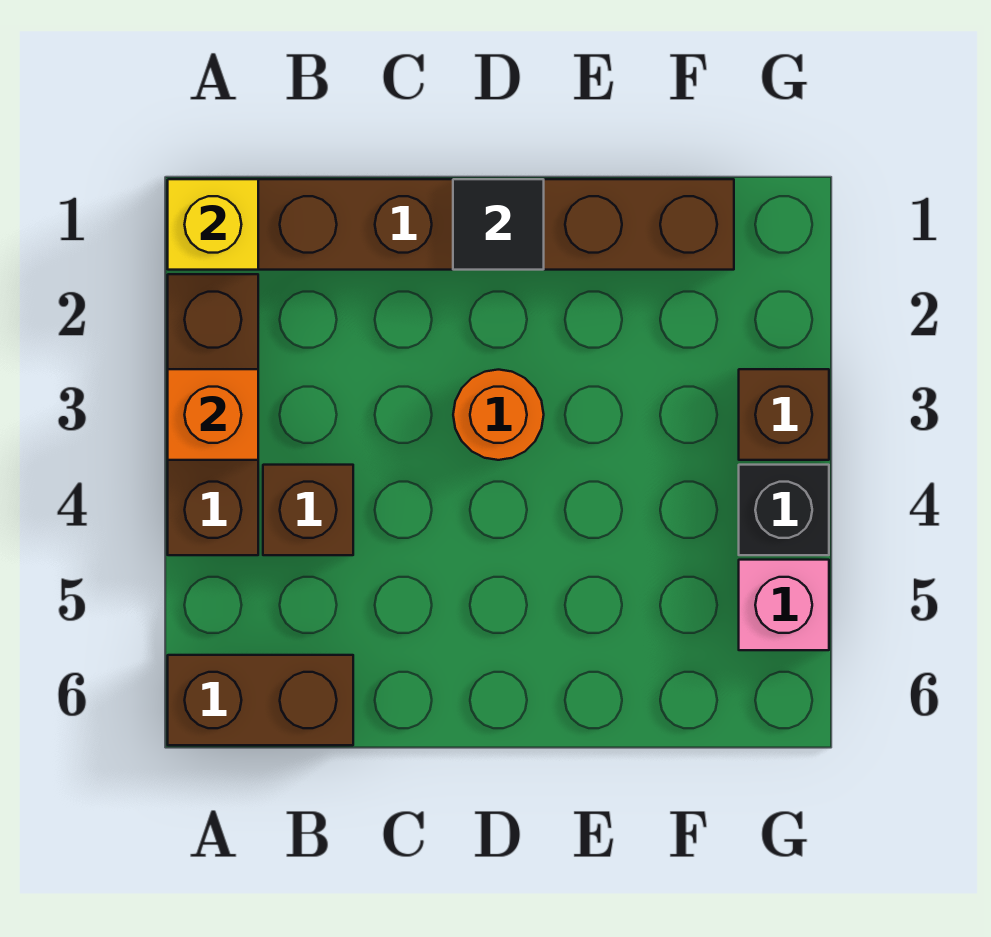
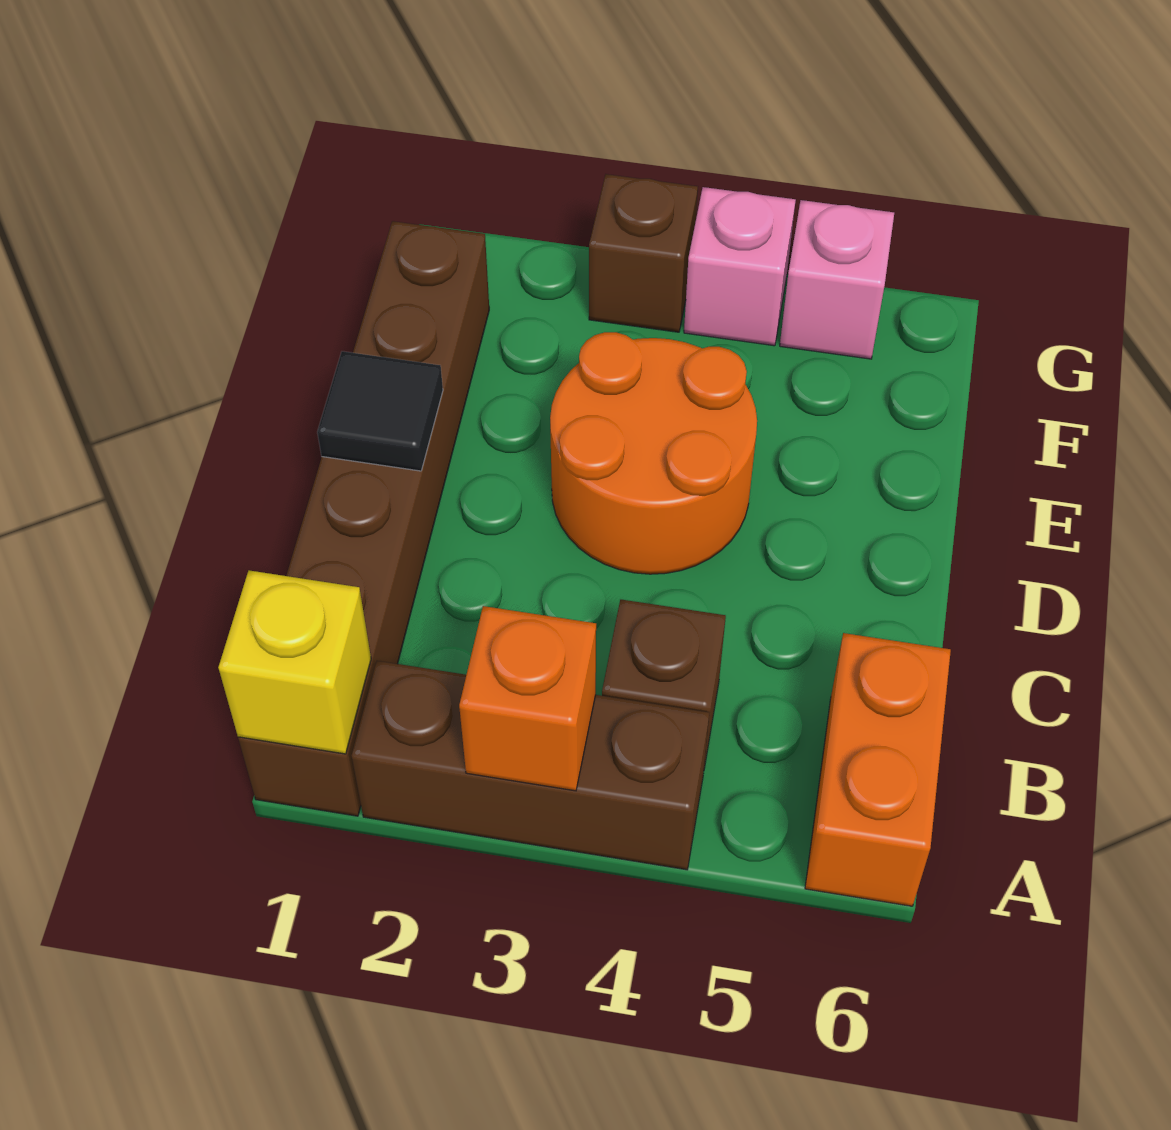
brown 1x2 brick [168,655,353,745] -> orange 1x2 brick [805,633,951,906]
orange 1x1 round brick [453,370,544,460] -> orange 2x2 round brick [550,332,757,574]
black 1x1 brick [739,465,829,555] -> pink 1x1 brick [684,187,796,346]

